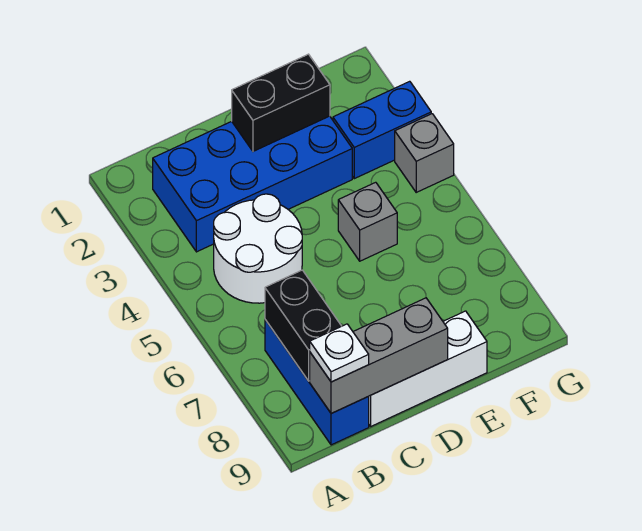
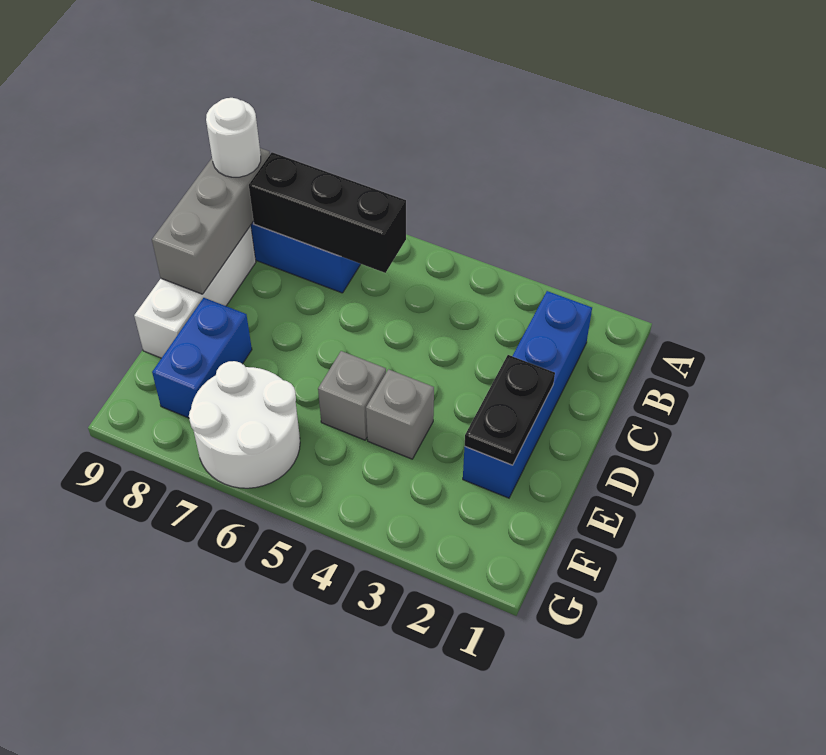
blue 2x4 brick [153,116,352,252] -> blue 1x4 brick [463,291,592,498]
white 2x2 round brick [214,194,302,303] -> white 2x2 round brick moved to [189,361,300,488]
black 1x2 brick [265,270,341,381] -> black 1x3 brick [249,152,406,273]
white 1x1 plate [310,324,369,382] -> white 1x1 round brick [206,98,261,177]
black 1x2 brick [232,54,330,151] -> black 1x2 plate [465,355,555,465]
blue 1x2 brick [333,81,431,179] -> blue 1x2 brick moved to [152,298,252,418]
grey 1x1 brick [395,114,454,192] -> grey 1x1 brick moved to [366,369,434,459]

